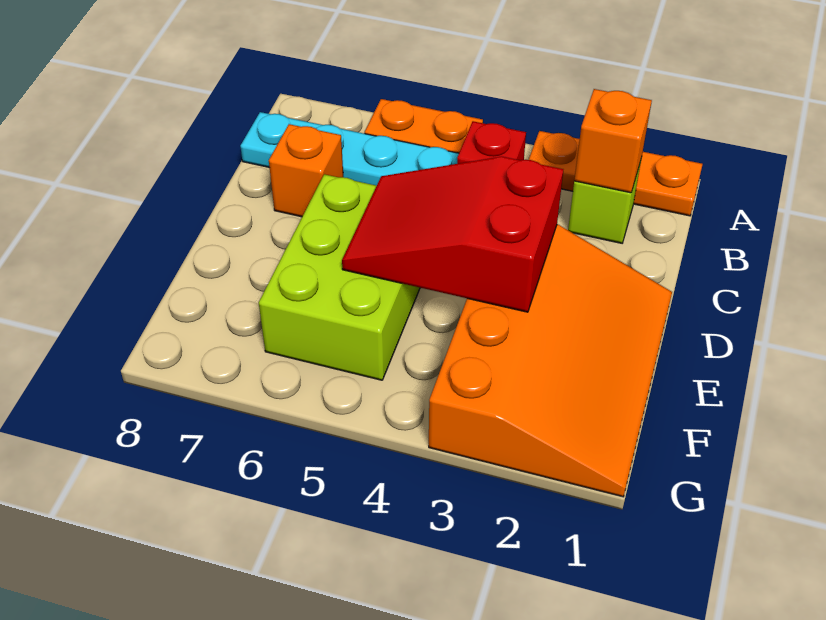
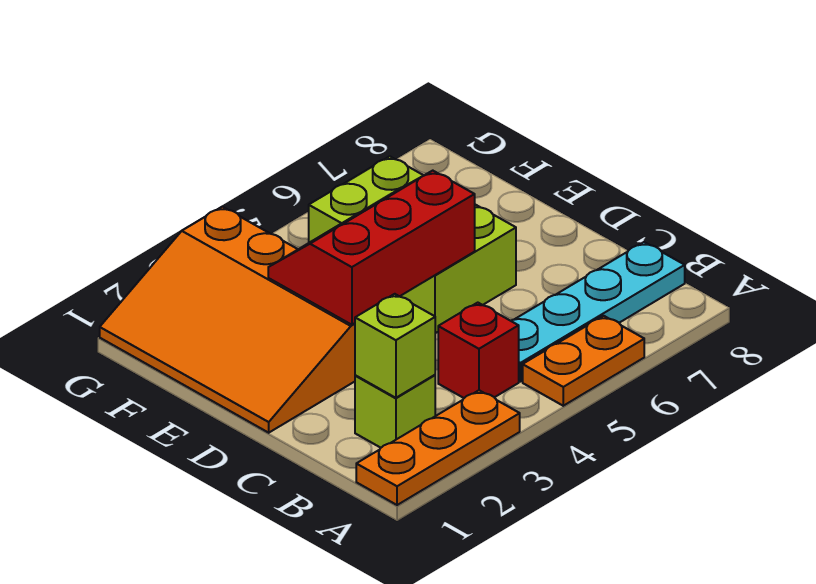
orange 1x1 brick [574,89,652,193] -> lime 1x1 brick [355,294,435,398]
orange 1x1 brick [269,124,343,217] -> none
red 2x3 slope [342,157,563,312] -> red 2x3 slope turned to [268,171,475,325]

